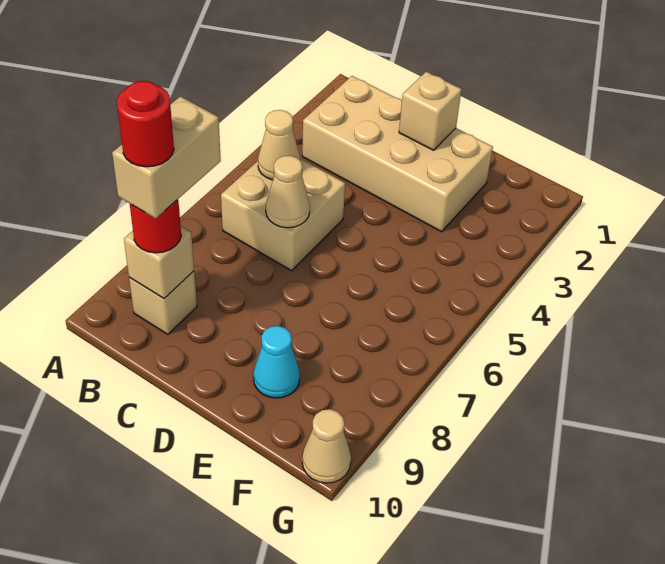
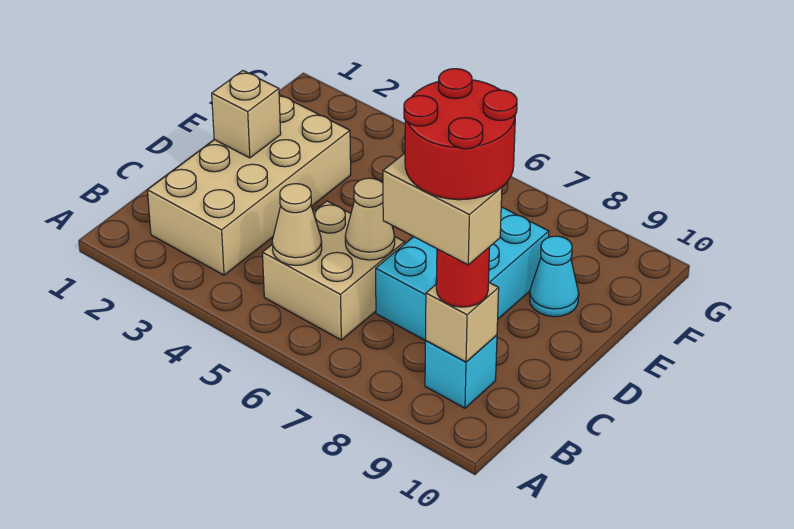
tan 1x1 brick [129,271,197,334] -> cyan 1x1 brick [425,335,497,408]
red 1x1 round brick [117,81,174,167] -> red 2x2 round brick [404,69,517,200]
none -> cyan 2x3 brick [376,207,549,341]
tan 1x1 cone [302,409,351,483] -> none

